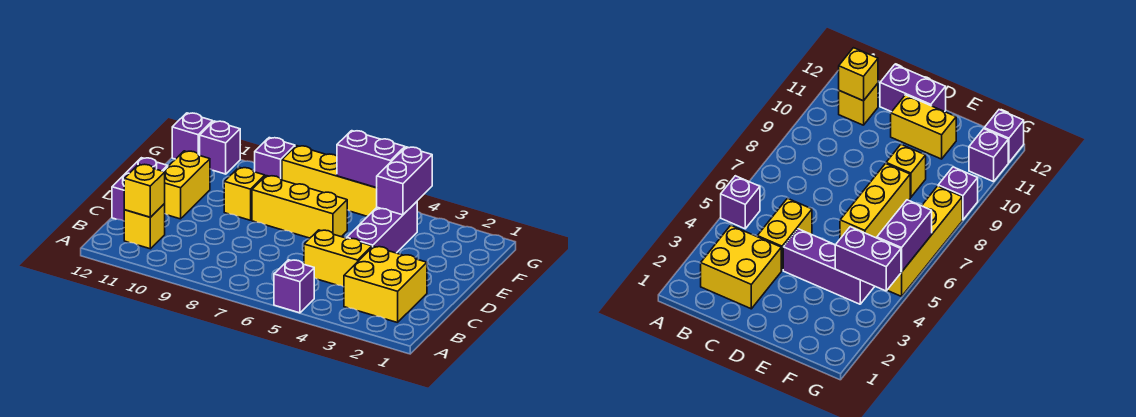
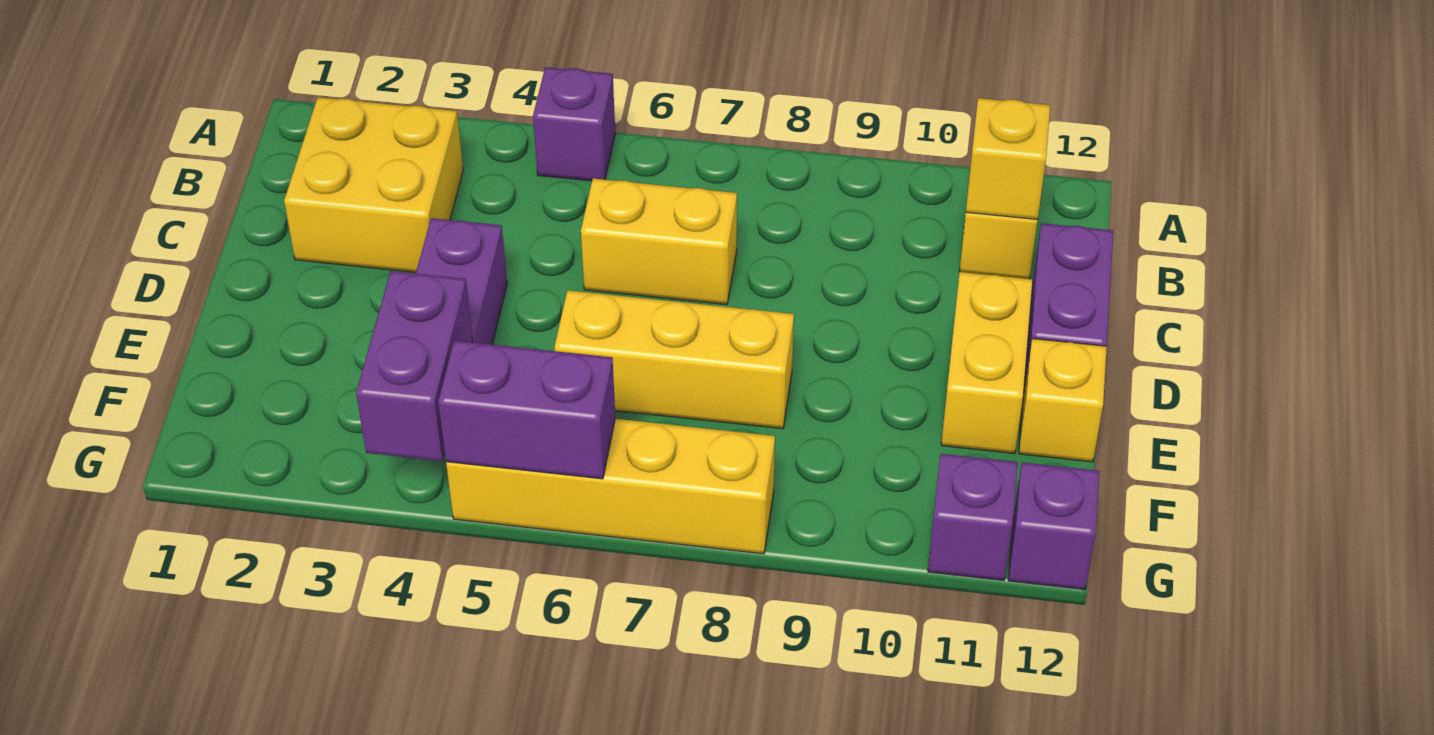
yellow 1x2 brick [304,230,372,287] -> yellow 1x2 brick moved to [581,178,737,304]
yellow 1x1 brick [224,167,265,220] -> yellow 1x1 brick moved to [1019,338,1107,462]
purple 1x1 brick [255,138,295,180] -> none

